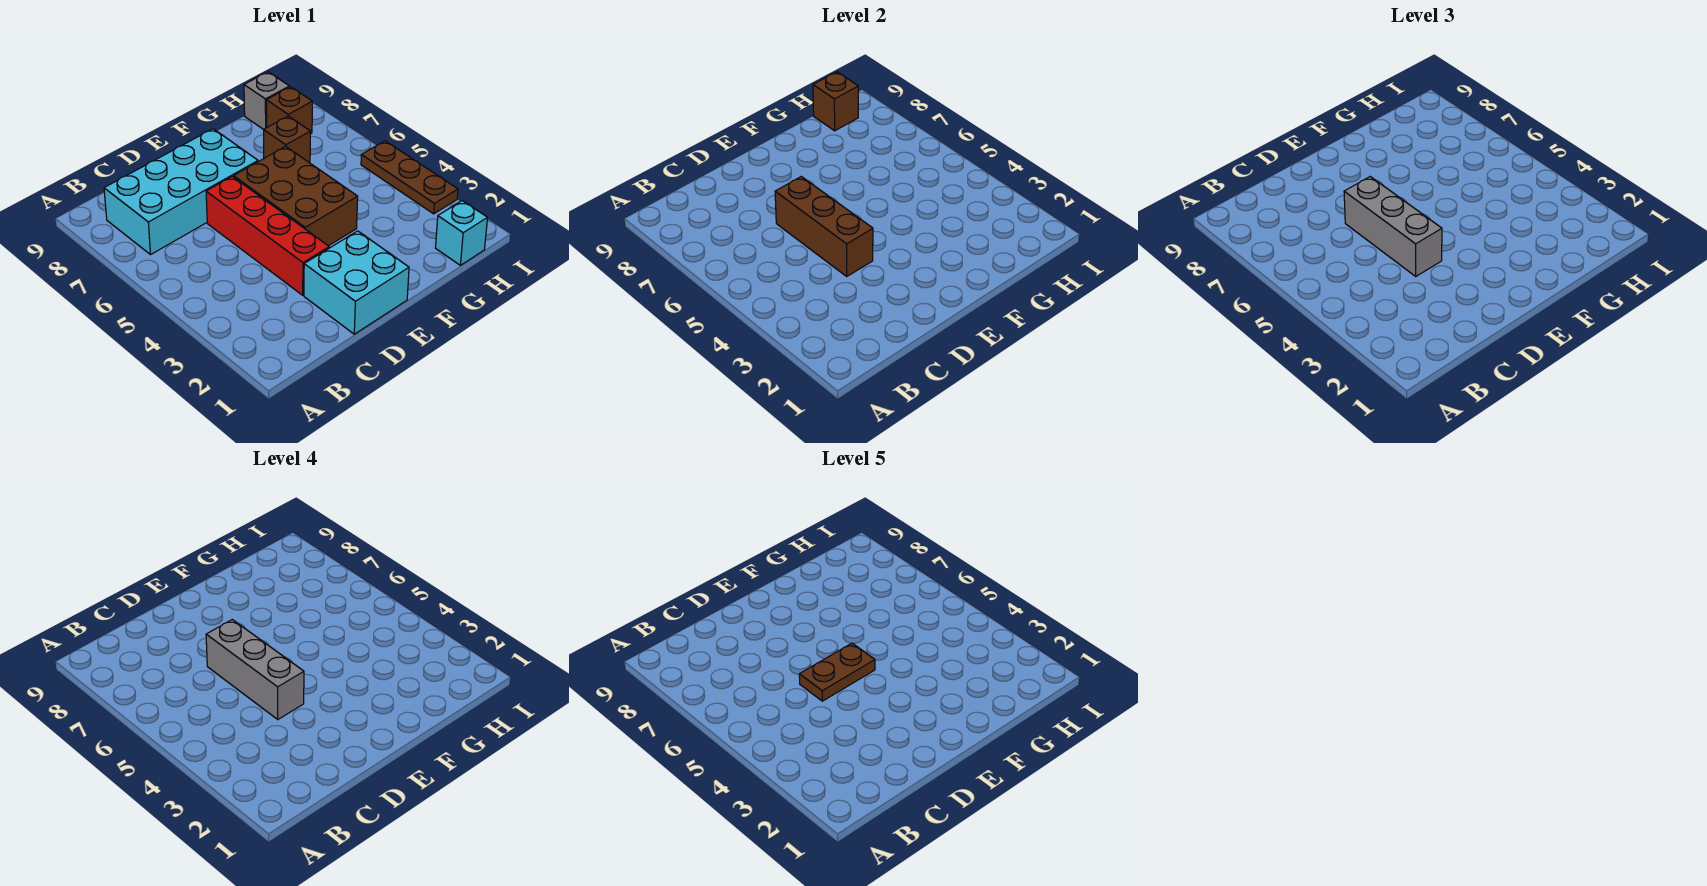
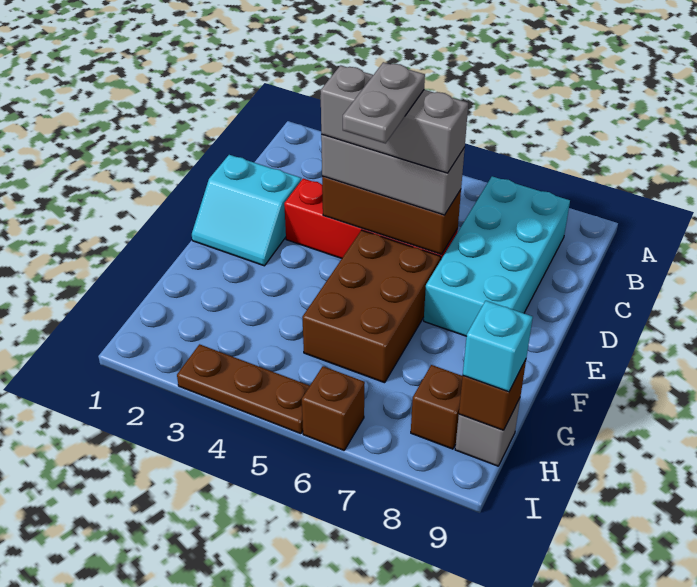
cyan 2x2 brick [304,231,409,334] -> cyan 2x2 slope [192,155,301,266]
brown 1x2 plate [799,643,875,701] -> grey 1x2 plate [343,62,425,143]
brown 2x3 brick [234,146,358,246] -> brown 2x3 brick turned to [302,230,441,383]
brown 1x1 brick [264,116,310,163] -> brown 1x1 brick moved to [302,366,365,450]
cyan 1x1 brick [435,201,487,265] -> cyan 1x1 brick moved to [463,301,533,392]

